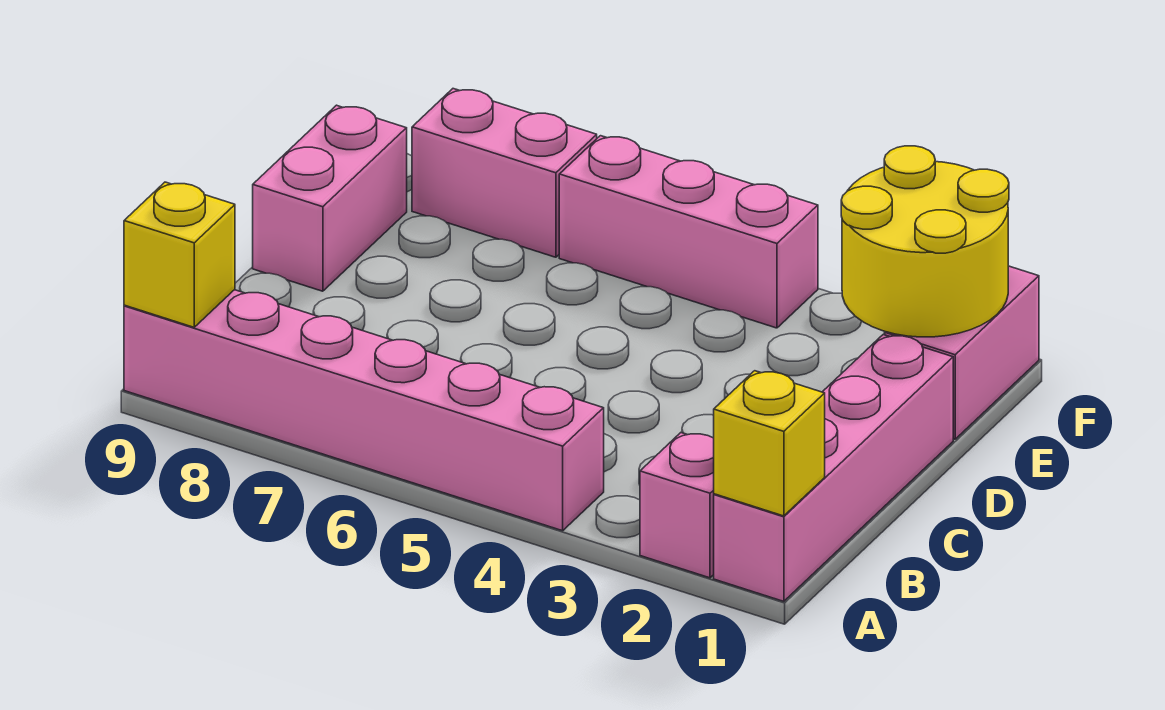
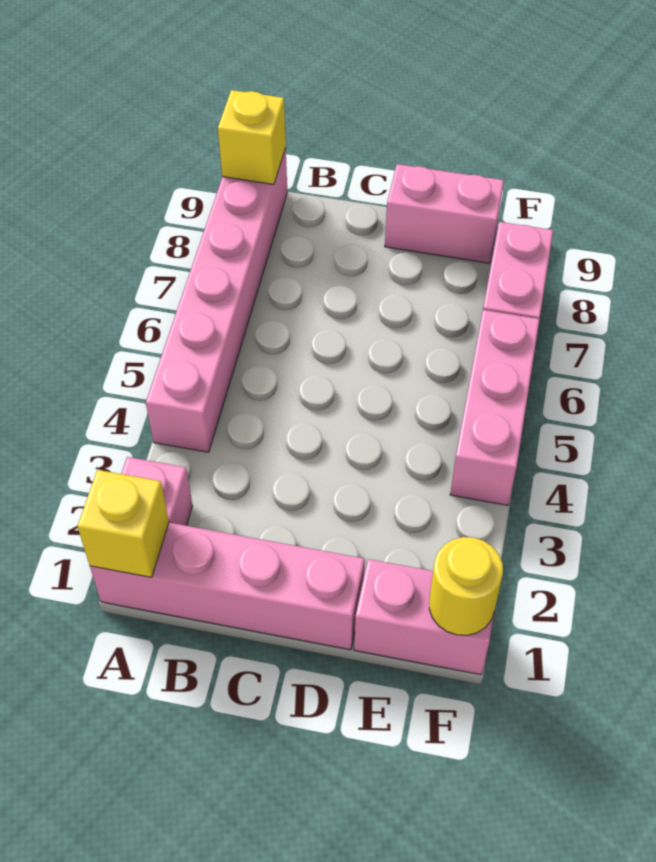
yellow 2x2 round brick [841,146,1009,337] -> yellow 1x1 round brick [429,537,503,635]

